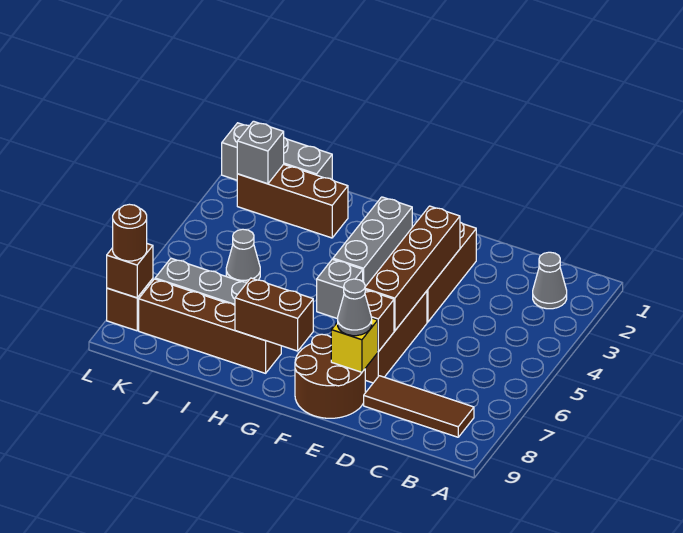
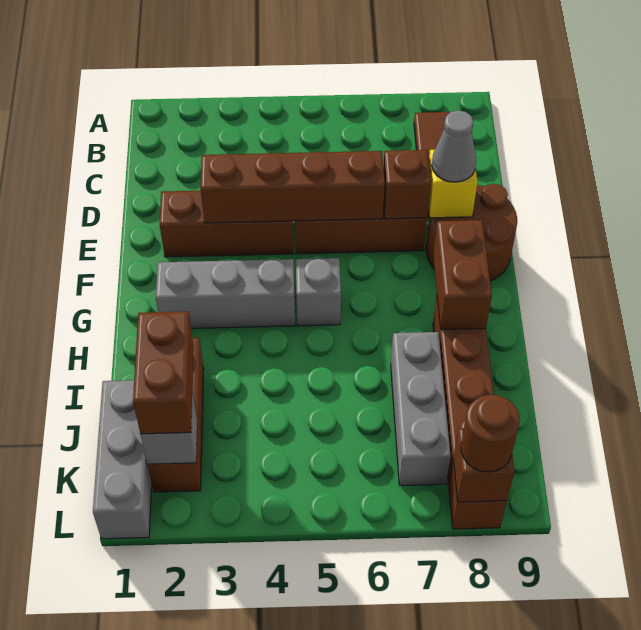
grey 1x1 cone [533,252,567,309] -> none
none -> brown 1x2 brick [133,312,194,434]
grey 1x1 cone [226,229,260,282] -> none

